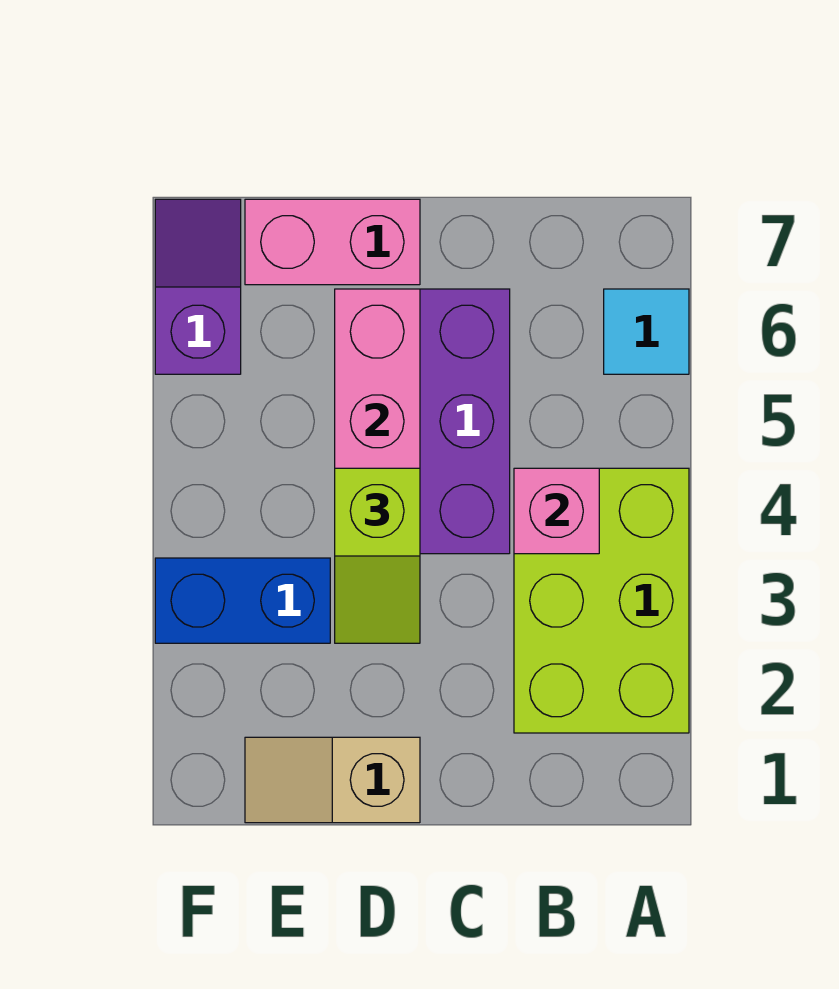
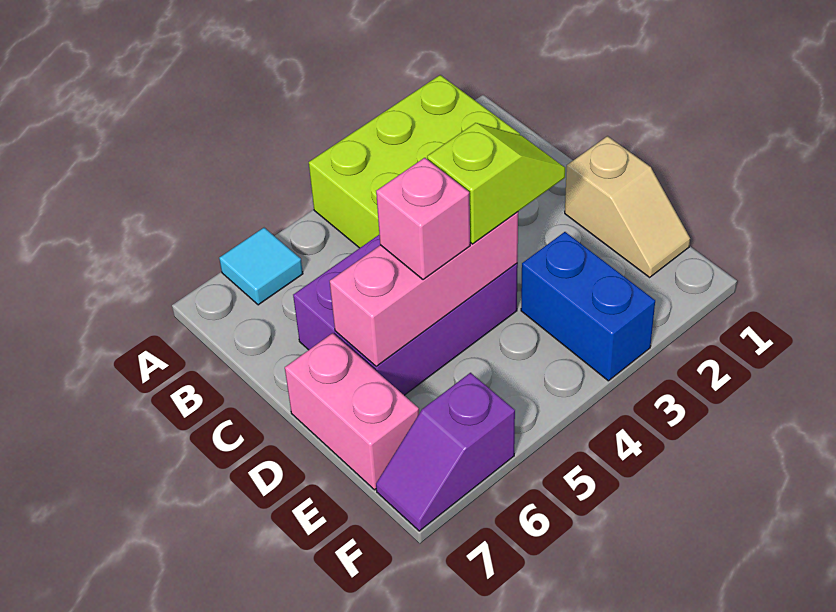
pink 1x1 brick [514,468,599,554] -> pink 1x1 brick moved to [376,158,470,280]

